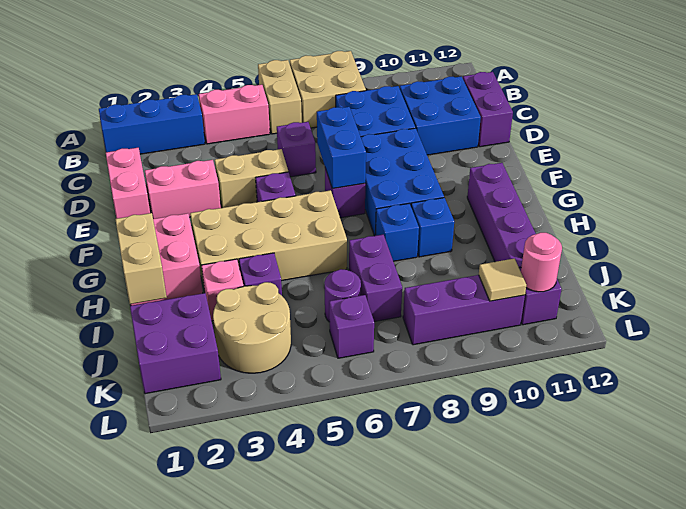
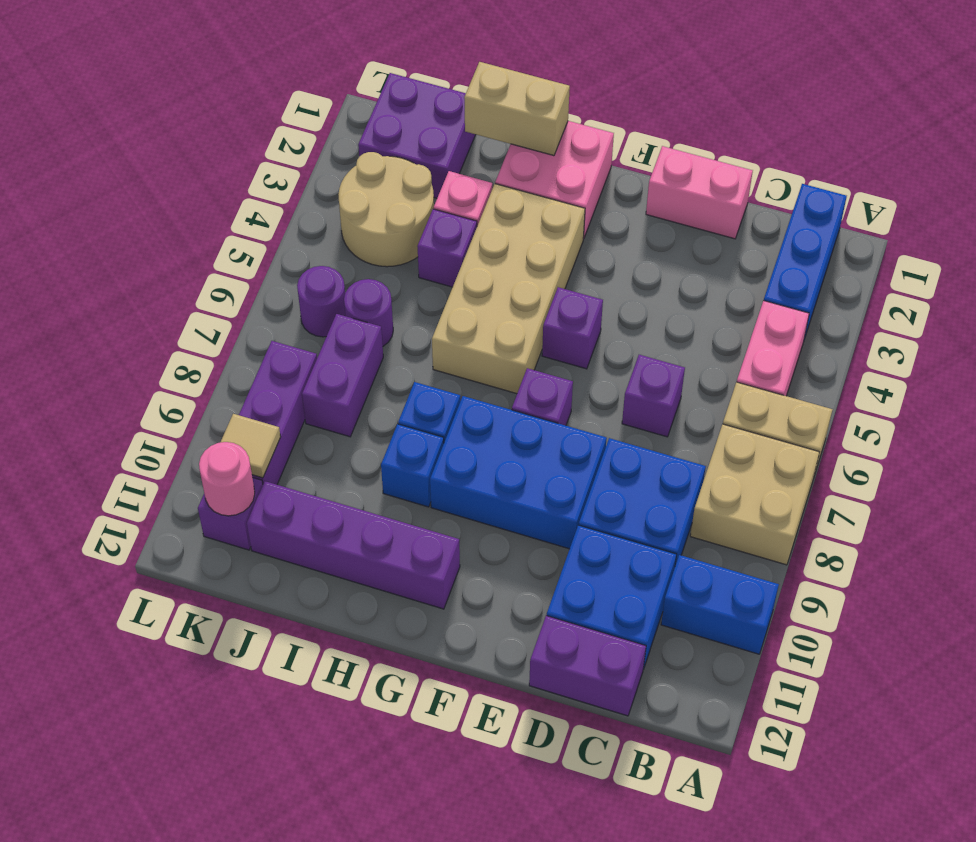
pink 1x2 brick [145,160,221,219] -> none
tan 1x2 brick [215,149,288,208] -> none
blue 1x2 brick [317,107,366,189] -> blue 1x2 brick moved to [661,555,779,654]
purple 1x2 brick [349,235,402,322] -> purple 1x2 brick turned to [302,314,383,437]
purple 1x1 brick [329,295,374,358] -> purple 1x1 round brick [297,266,345,337]

